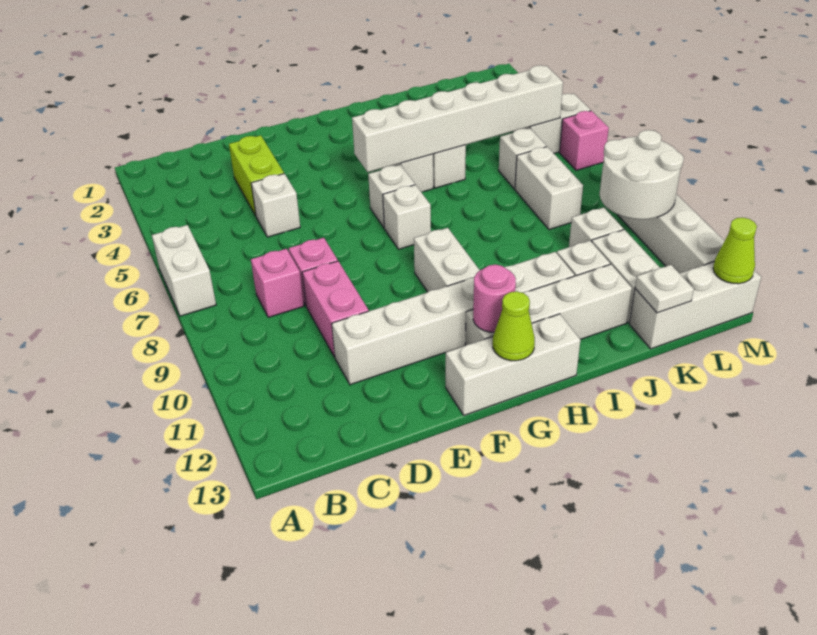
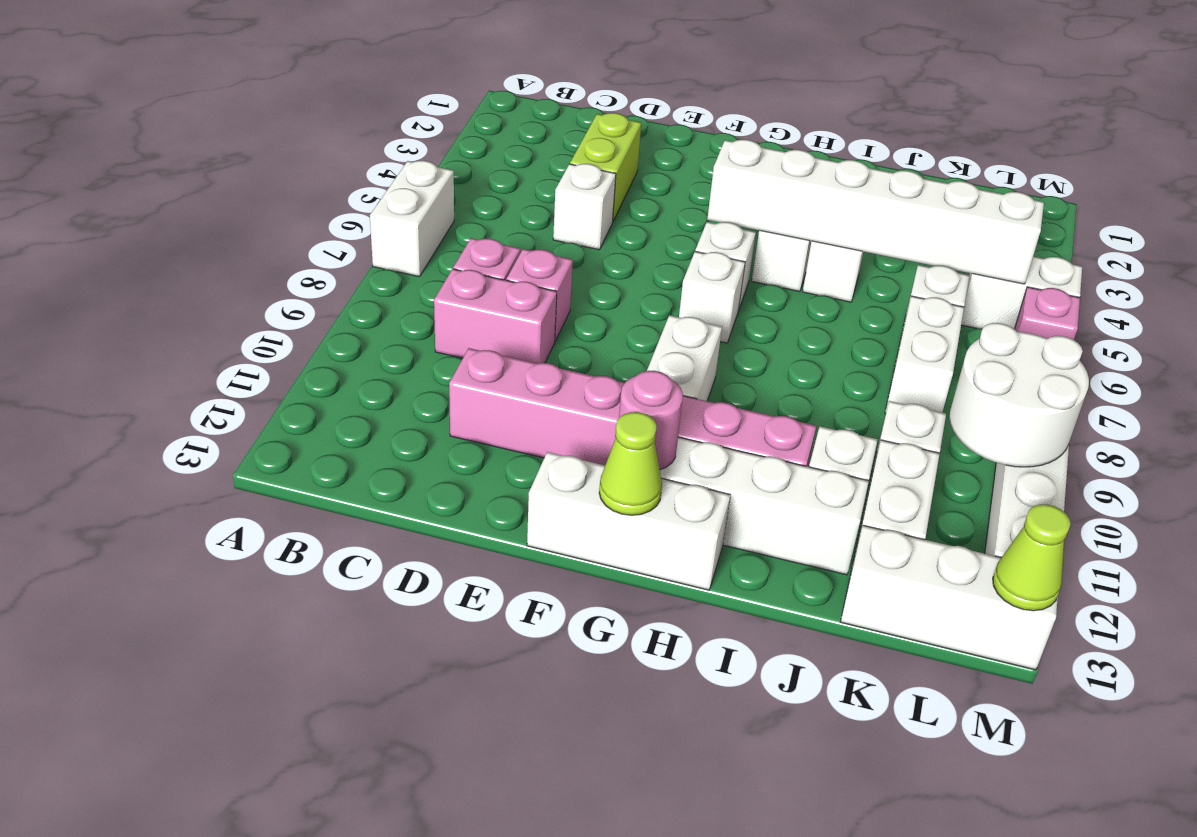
pink 1x2 brick [302,261,369,357] -> pink 1x2 brick turned to [434,269,557,364]
white 1x6 brick [332,252,574,385] -> pink 1x6 brick [449,348,816,467]
white 1x1 plate [635,265,694,313] -> none

